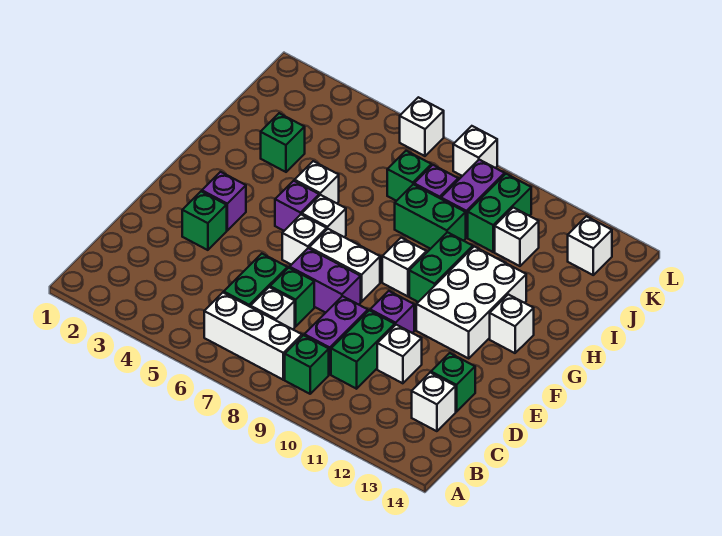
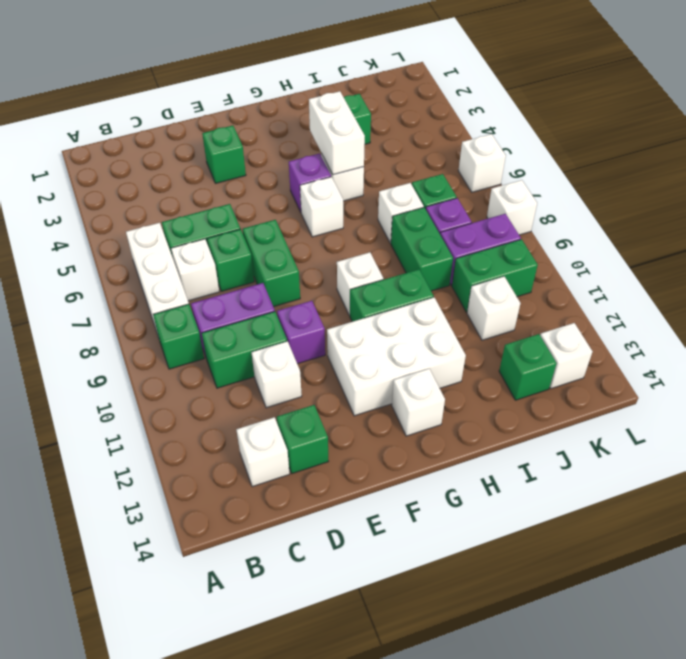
purple 1x2 brick [290,248,361,313] -> green 1x2 brick [243,220,300,307]
purple 1x1 brick [202,172,246,230] -> none
white 1x1 brick [282,215,327,265] -> white 1x1 brick moved to [378,183,424,243]
white 1x2 brick [309,229,380,302] -> white 1x2 brick moved to [309,91,365,175]
none -> green 1x1 brick [499,334,557,400]

